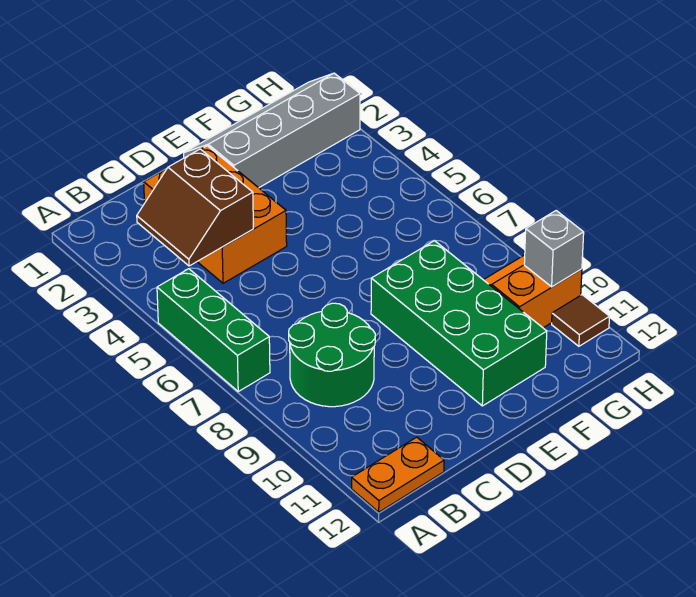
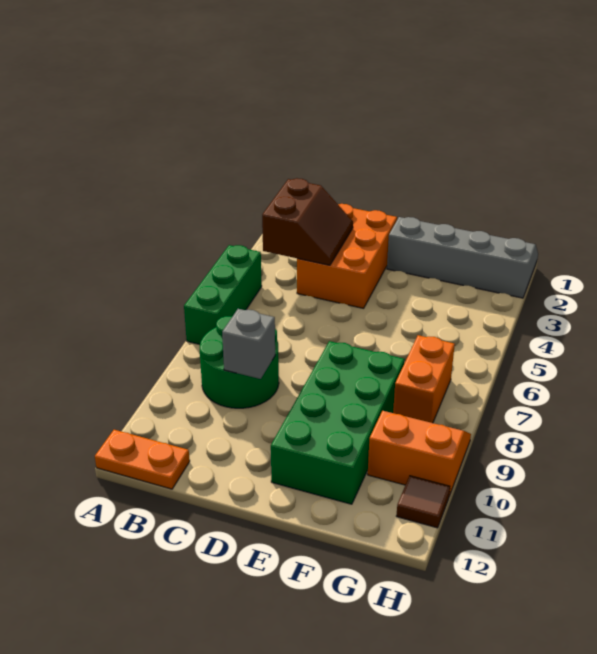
brown 2x2 slope [137,149,253,266] -> brown 2x2 slope turned to [262,178,353,265]
none -> orange 1x2 brick [393,335,455,423]
grey 1x1 brick [524,211,584,287] -> grey 1x1 brick moved to [222,309,275,379]

